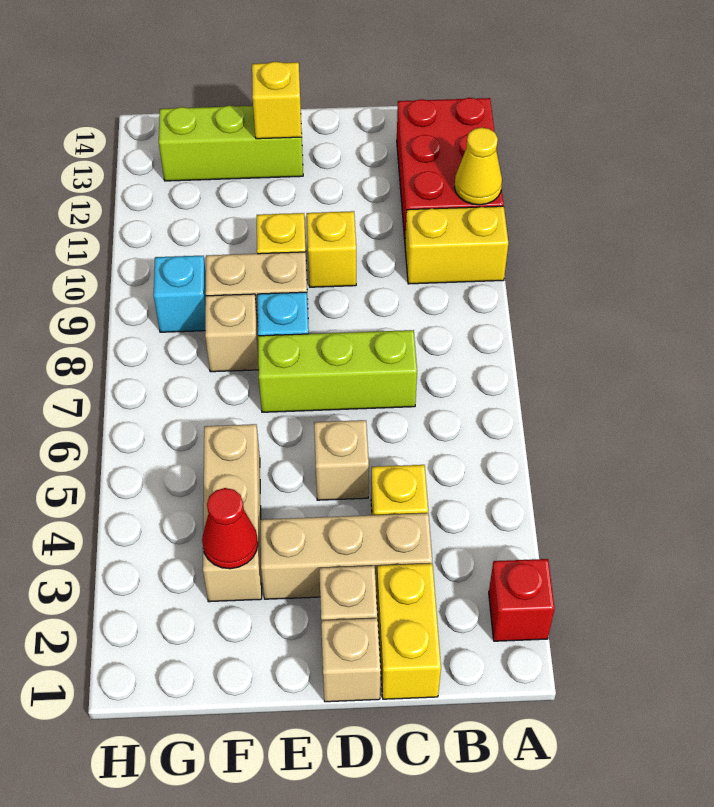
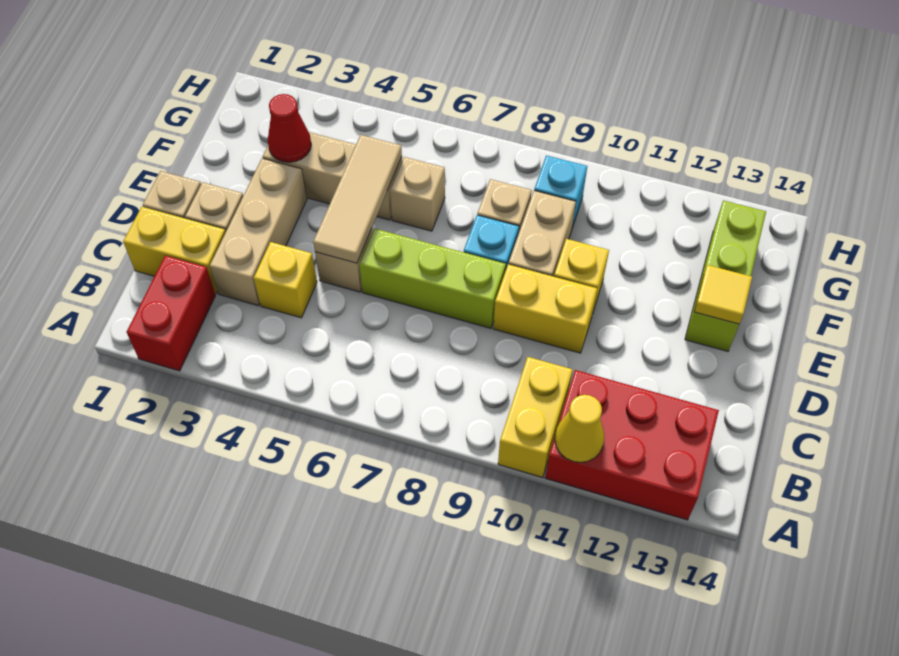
red 1x1 brick [489,559,555,641] -> red 1x2 brick [127,256,216,371]
lime 1x3 brick [258,330,417,412] -> lime 1x3 brick turned to [359,228,506,328]
none -> tan 1x3 tile [313,135,402,263]
yellow 1x1 brick [307,211,356,287] -> yellow 1x2 brick [493,264,597,353]
yellow 1x1 brick [252,62,302,139] -> yellow 1x1 tile [694,265,752,324]
none -> tan 1x1 brick [390,157,445,231]

